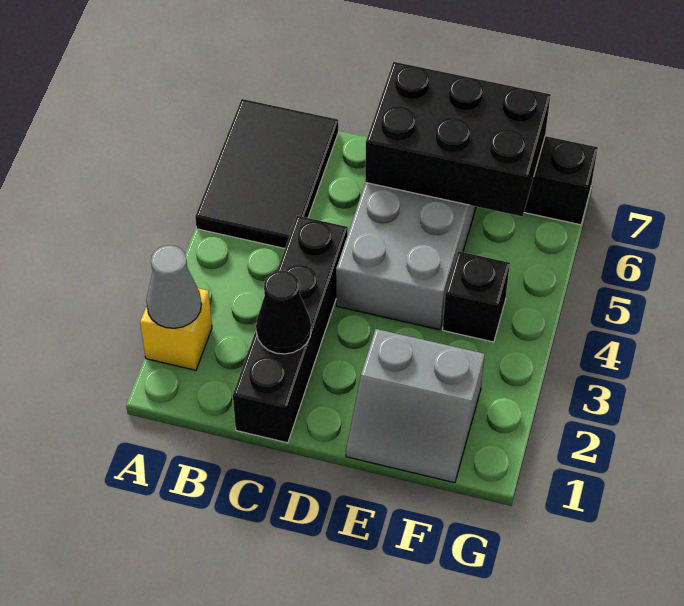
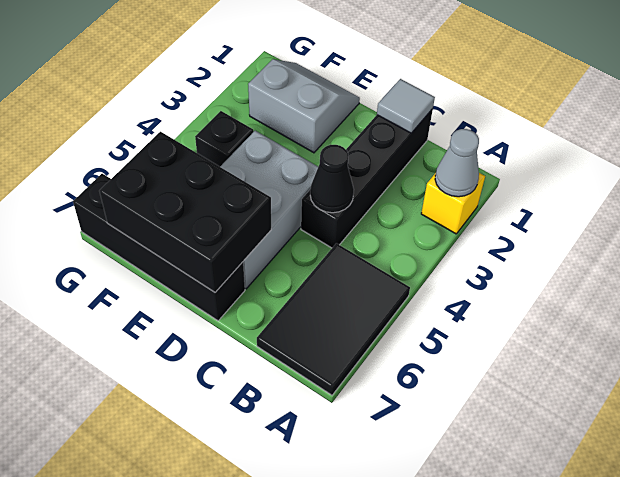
none -> grey 1x1 tile [377,79,435,133]
black 1x1 cone [256,271,311,354] -> black 1x1 cone moved to [310,145,354,213]

